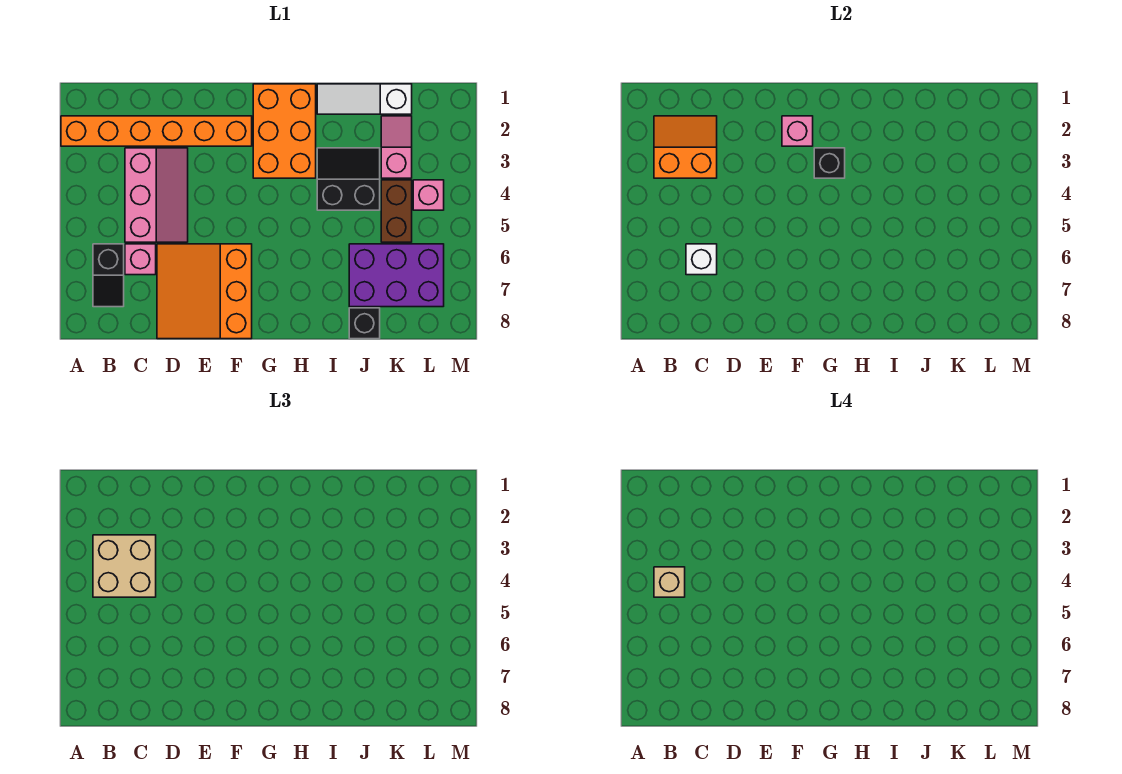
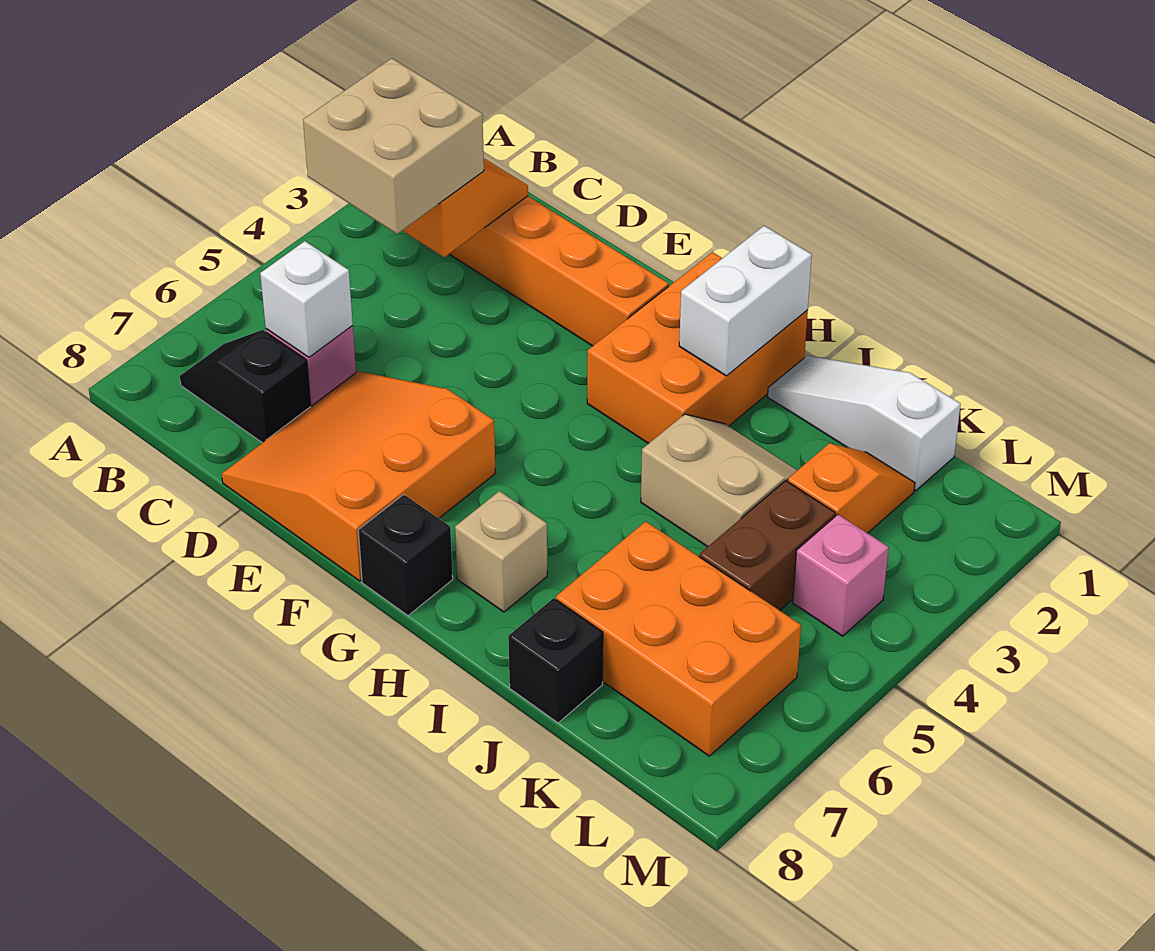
tan 1x1 brick [654,567,685,597] -> tan 1x1 brick moved to [455,491,547,612]
black 1x2 slope [93,244,124,307] -> black 1x2 slope turned to [180,330,311,443]
pink 2x3 slope [125,148,188,242] -> none
pink 1x1 brick [782,116,813,146] -> none
black 1x1 brick [814,148,845,178] -> black 1x1 brick moved to [358,494,453,616]
none -> white 1x2 brick [679,226,812,376]
black 2x2 slope [317,148,380,210] -> tan 2x2 slope [641,414,797,547]
purple 2x3 brick [349,244,444,307] -> orange 2x3 brick [556,521,801,756]
pink 1x2 slope [381,116,412,178] -> orange 1x2 slope [787,443,915,533]

